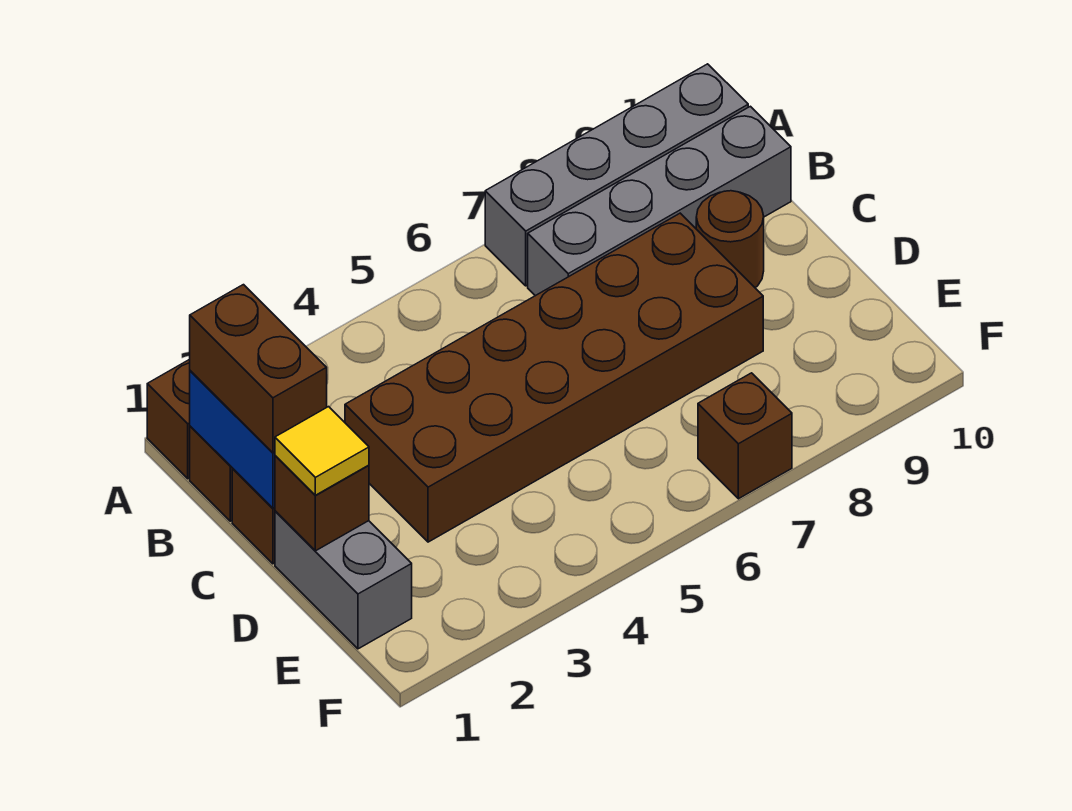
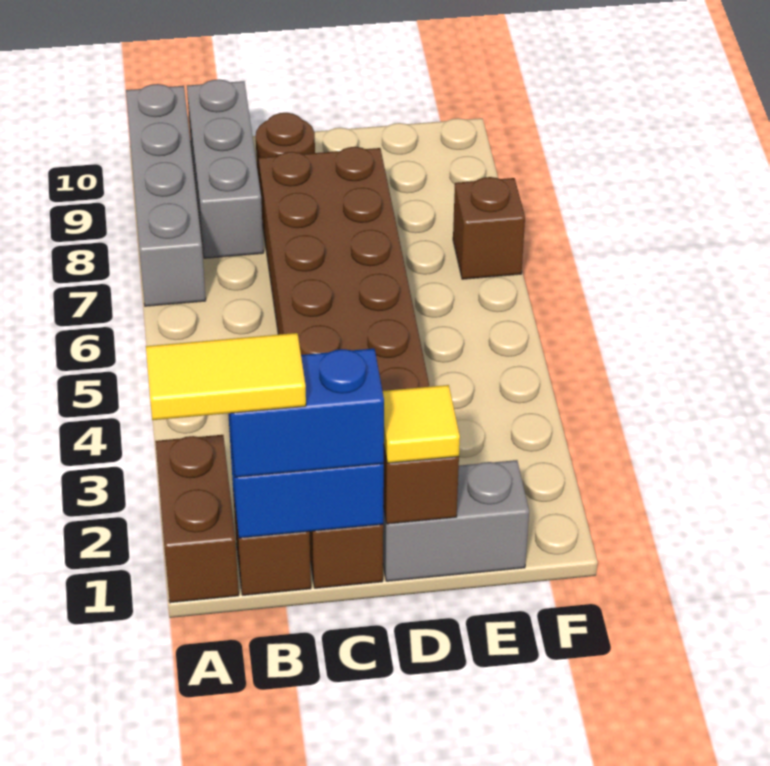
none -> yellow 1x2 tile [146,333,306,420]
brown 1x2 brick [190,285,327,453] -> blue 1x2 brick [228,349,384,477]
grey 1x4 brick [528,106,791,296] -> grey 1x3 brick [187,79,264,258]

